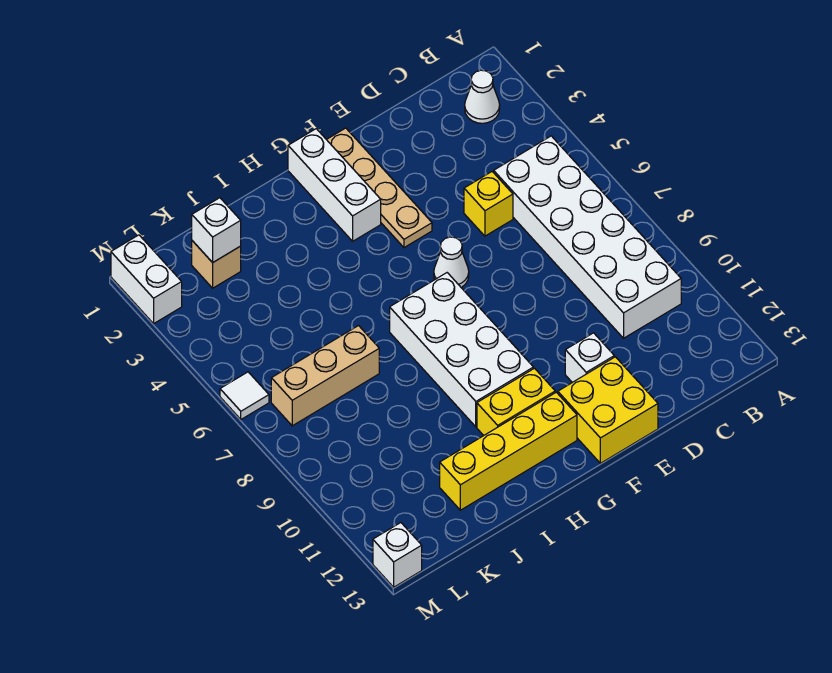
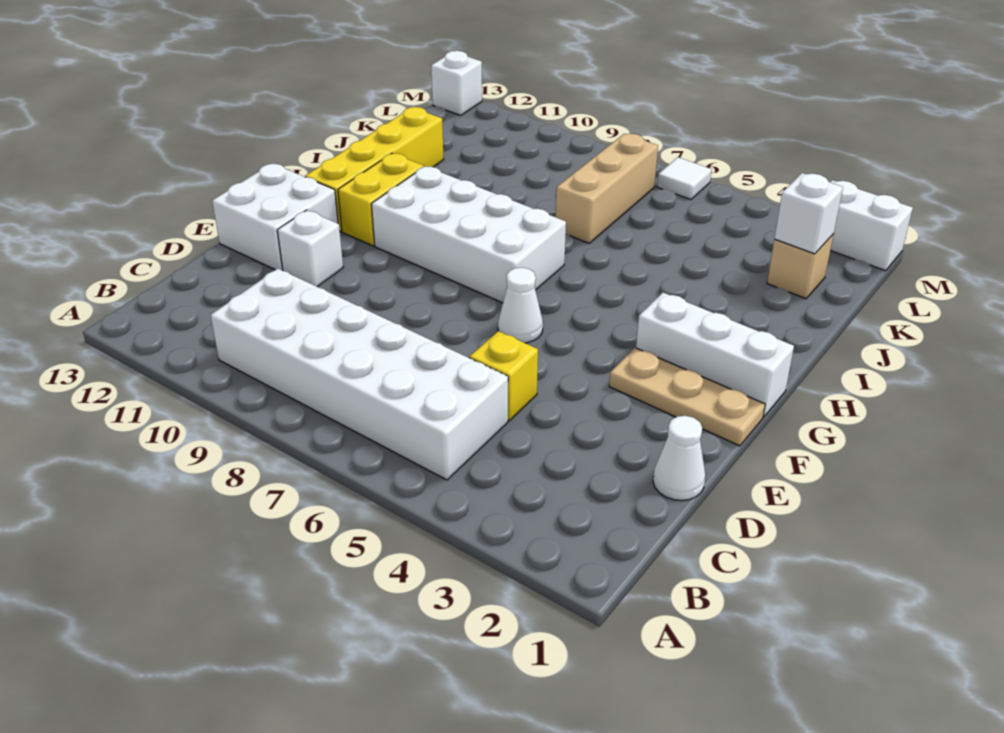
white 1x1 cone [465,70,500,123] -> white 1x1 cone moved to [653,416,705,501]
yellow 2x2 brick [558,357,658,463] -> white 2x2 brick [212,163,338,271]
tan 1x4 plate [327,128,432,248] -> tan 1x3 plate [609,348,765,446]

